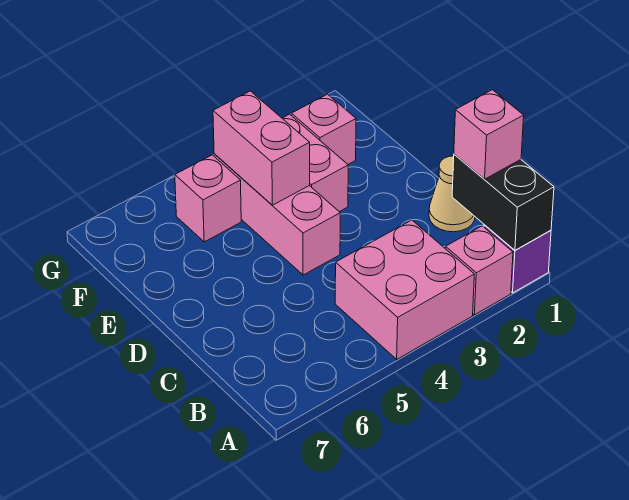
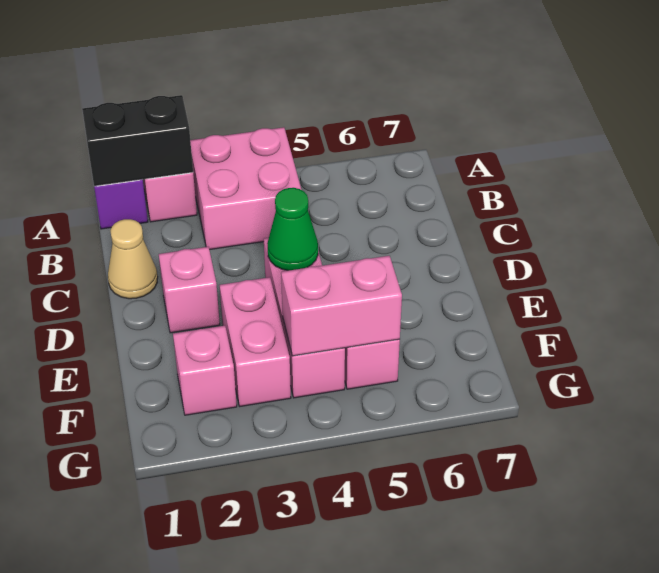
black 1x2 brick [452,154,554,250] -> black 1x2 brick turned to [82,95,193,186]
pink 1x1 brick [454,90,524,179] -> pink 1x1 brick moved to [159,247,220,333]
none -> green 1x1 cone [267,188,318,271]
pink 1x2 brick [213,91,310,205] -> pink 1x2 brick turned to [281,256,402,356]

